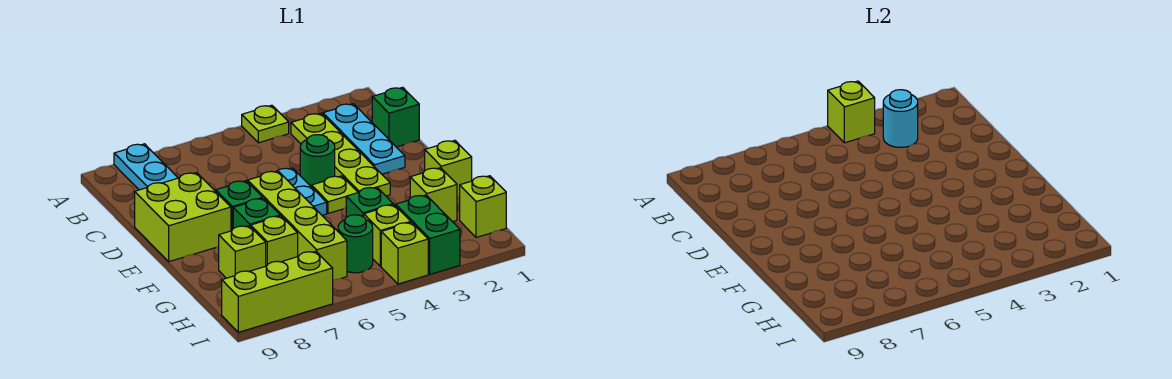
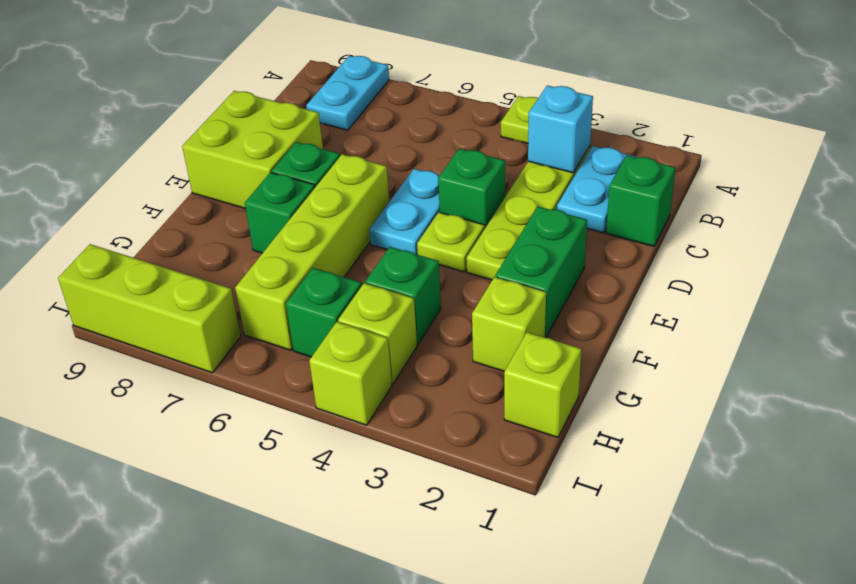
lime 1x1 brick [828,81,875,143] -> none
cyan 1x3 plate [323,104,405,174] -> cyan 1x2 plate [557,146,638,233]
cyan 1x1 round brick [883,90,918,147] -> cyan 1x1 brick [528,86,593,173]
green 1x1 round brick [300,135,335,186] -> green 1x1 brick [438,149,505,228]
lime 1x1 brick [425,140,472,197] -> none
lime 1x1 brick [251,216,298,266] -> none
lime 1x1 brick [219,226,266,278] -> none
green 1x2 brick [396,195,460,274] -> green 1x2 brick moved to [495,207,587,338]
green 1x1 round brick [338,215,373,273] -> green 1x1 brick [286,268,362,357]

